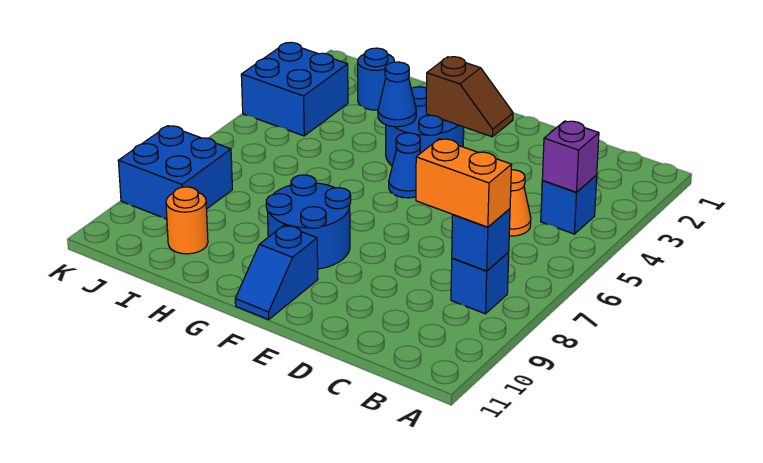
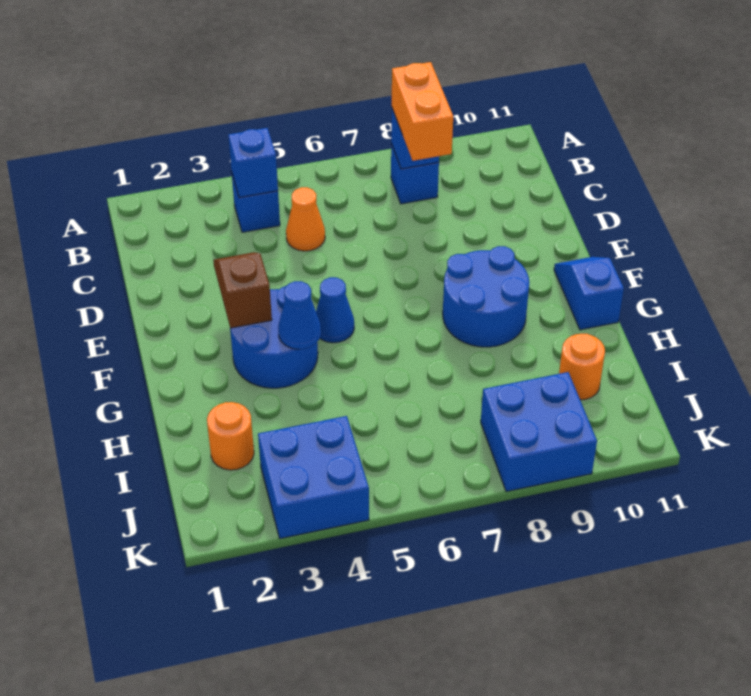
purple 1x1 brick [542,121,599,192] -> blue 1x1 brick [228,128,278,198]
blue 1x2 slope [235,225,318,320] -> blue 1x2 slope turned to [554,257,624,330]
blue 1x1 round brick [358,48,394,110] -> orange 1x1 round brick [207,402,254,470]

